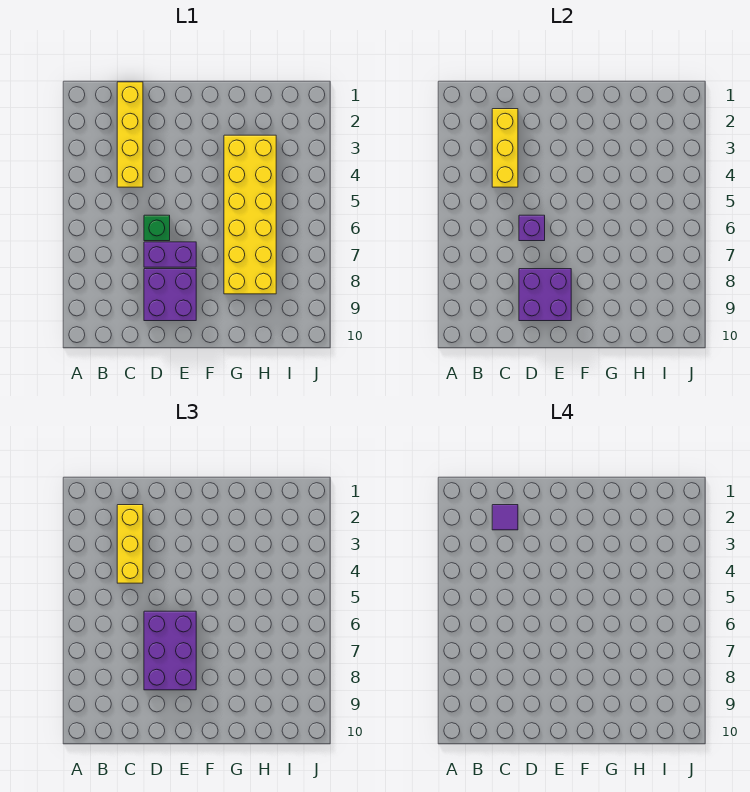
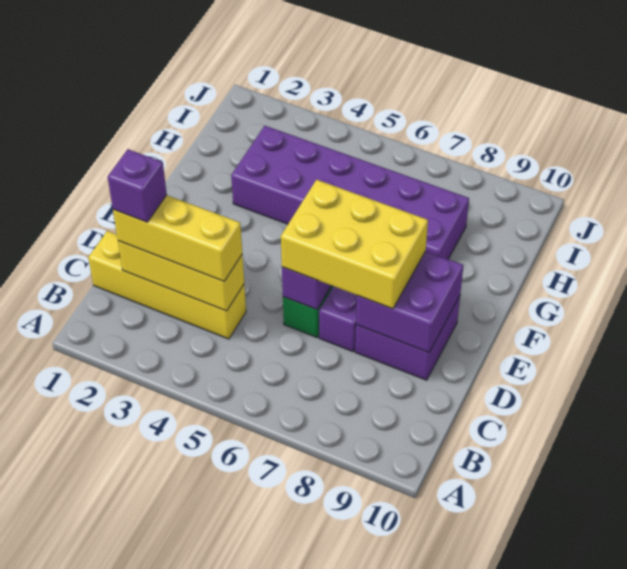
purple 1x1 tile [492,505,518,530] -> purple 1x1 brick [108,149,167,222]
purple 2x3 brick [144,611,196,690] -> yellow 2x3 brick [281,180,428,309]
yellow 2x6 brick [224,135,276,294] -> purple 2x6 brick [231,126,469,259]

